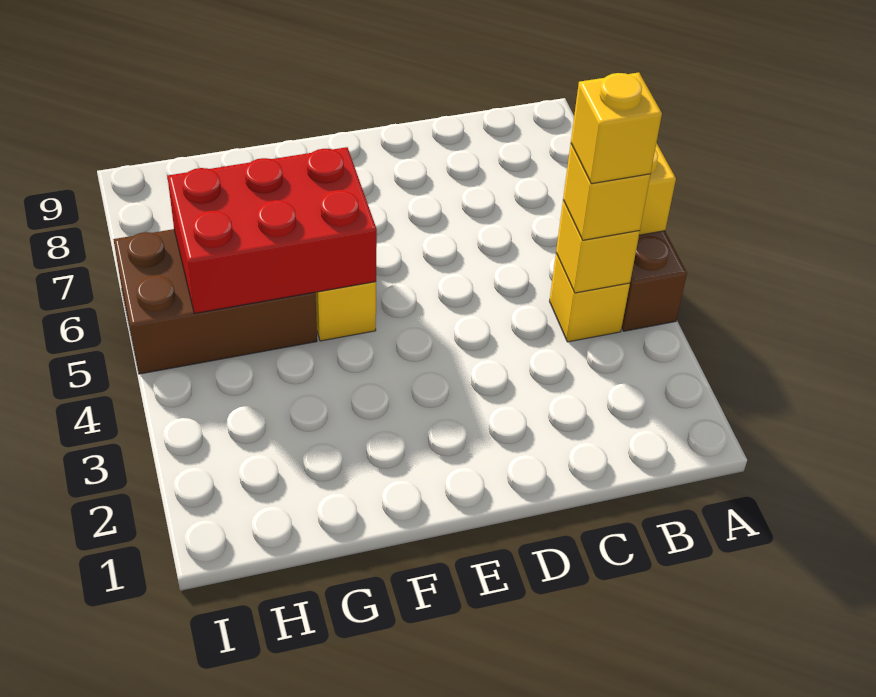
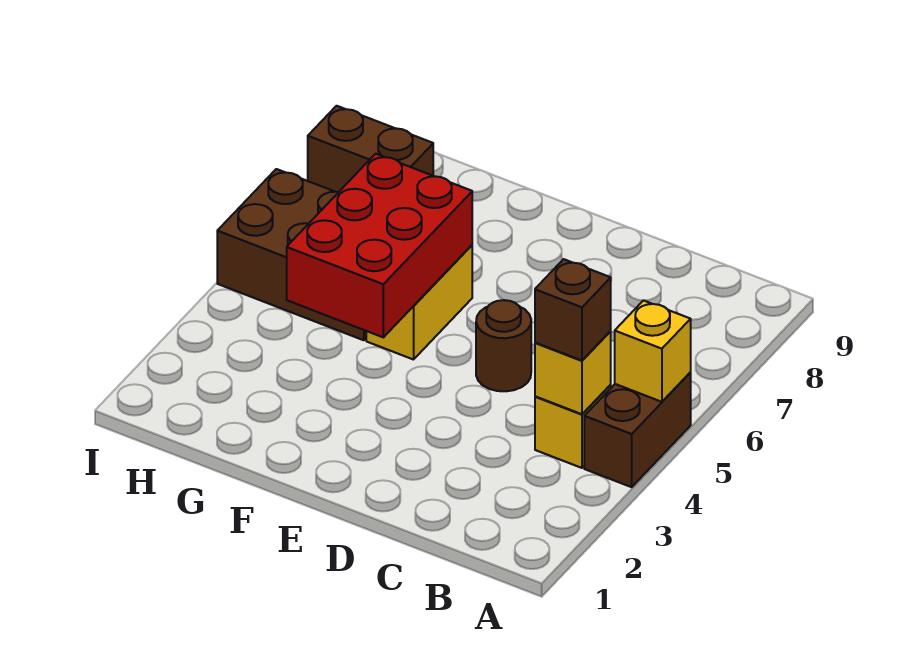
yellow 1x1 brick [563,144,650,240] -> brown 1x1 brick [535,259,611,360]
yellow 1x1 brick [571,72,662,184] -> none
none -> brown 1x1 round brick [476,300,531,391]
red 2x3 brick [167,147,377,313] -> red 2x3 brick turned to [287,154,472,337]
none -> brown 1x2 brick [308,106,433,192]

